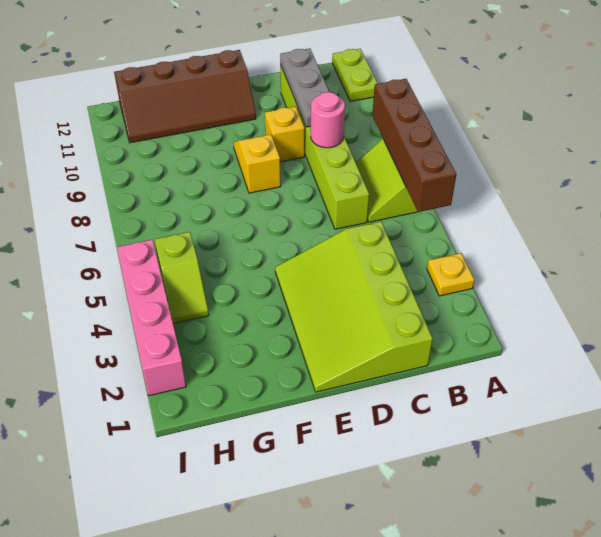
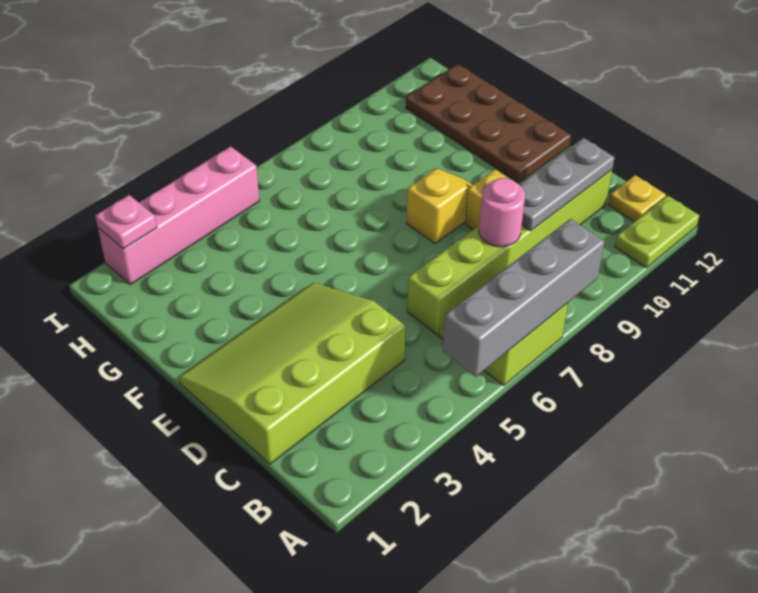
yellow 1x1 plate [427,253,474,296] -> yellow 1x1 plate moved to [609,175,666,222]
brown 1x4 brick [372,79,456,212] -> grey 1x4 brick [443,219,604,377]
brown 2x4 slope [114,50,256,143] -> brown 2x4 plate [406,64,571,183]
lime 1x2 slope [155,232,209,323] -> none
none -> pink 1x1 plate [95,195,157,249]

